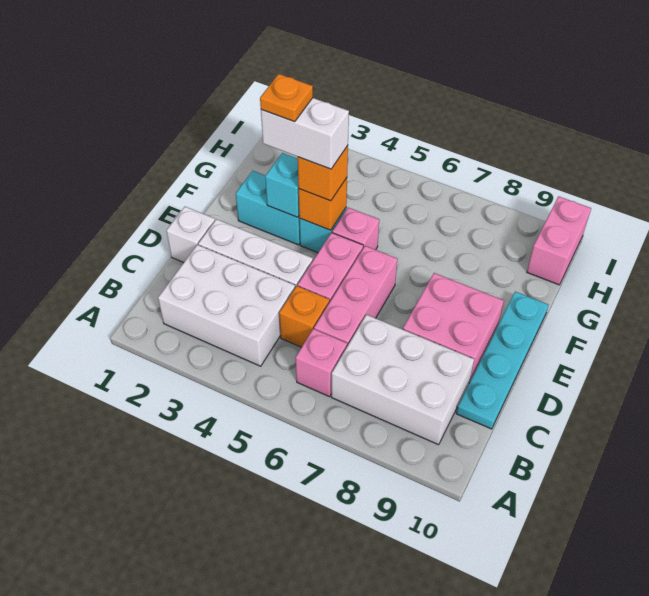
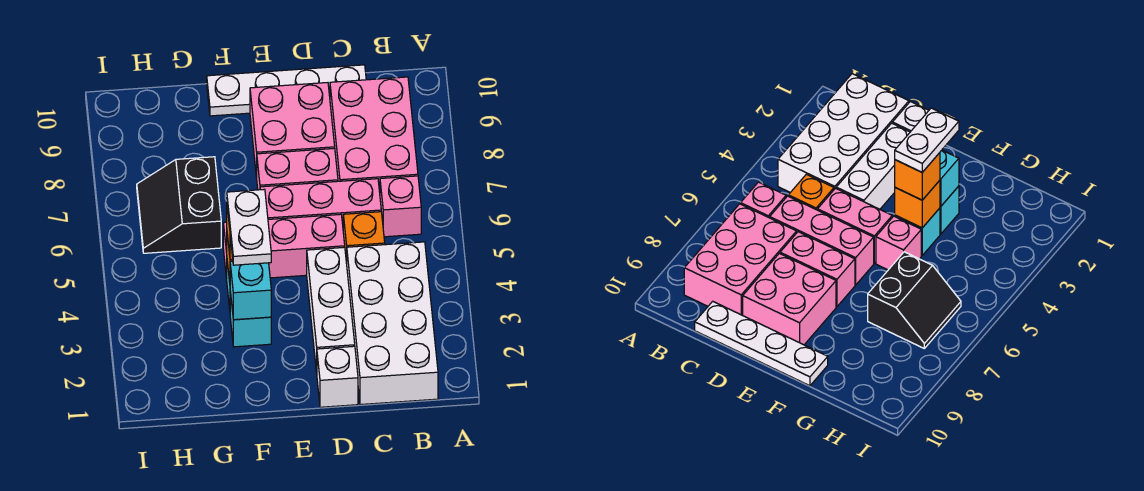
white 2x3 brick [158,245,295,366] -> white 2x4 brick [347,242,438,405]
white 2x3 brick [331,315,474,445] -> pink 2x3 brick [330,77,418,192]
cyan 1x4 plate [456,292,549,429] -> white 1x4 plate [207,65,366,116]
cyan 1x2 brick [236,171,300,245] -> cyan 1x1 brick [230,292,271,347]
white 1x2 brick [261,98,349,169] -> white 1x2 plate [227,189,271,265]
orange 1x1 plate [260,74,313,122] -> none
none -> black 2x2 slope [137,157,221,253]
pink 1x2 brick [527,196,591,285] -> pink 1x2 brick moved to [257,148,338,190]

